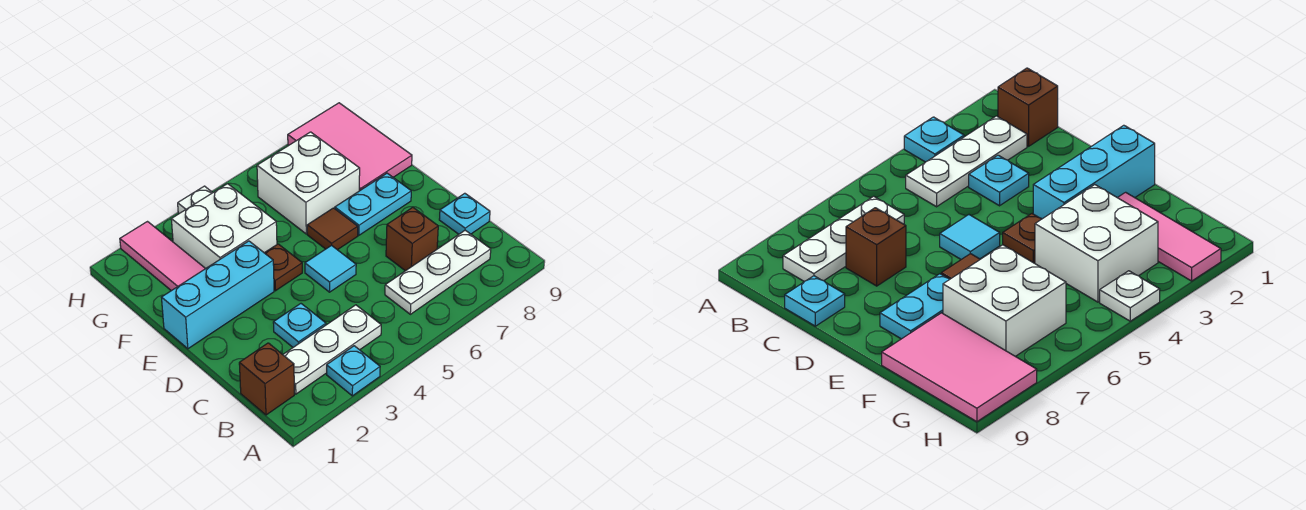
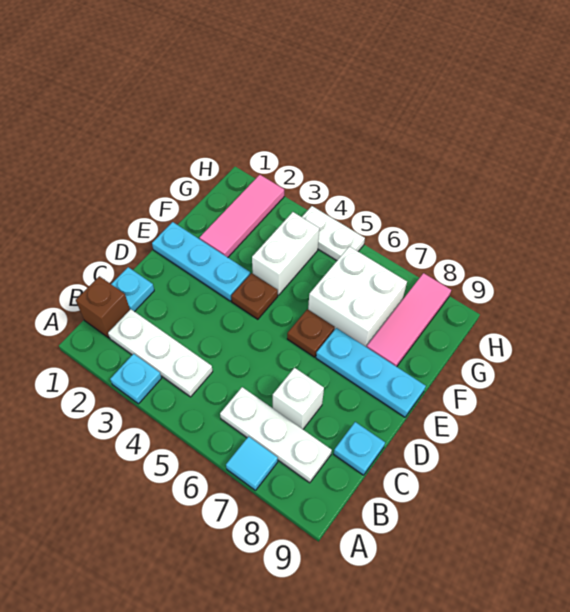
cyan 1x1 plate [273,304,326,347] -> cyan 1x1 plate moved to [111,267,154,312]
brown 1x1 brick [386,207,438,271] -> white 1x1 brick [273,368,324,429]
cyan 1x1 tile [305,245,356,292] -> cyan 1x1 tile moved to [226,436,278,490]
cyan 1x3 brick [161,241,274,349] -> cyan 1x3 plate [152,222,250,301]
brown 1x1 tile [307,208,358,250] -> brown 1x1 plate [287,309,335,357]
cyan 1x2 plate [335,173,411,235] -> cyan 1x3 plate [316,328,426,417]
white 2x2 brick [171,184,277,269] -> white 1x2 brick [252,212,319,295]
pink 2x3 tile [288,103,412,191] -> pink 1x3 tile [367,273,451,367]
white 1x1 plate [178,186,213,213] -> white 1x2 plate [302,206,365,261]

